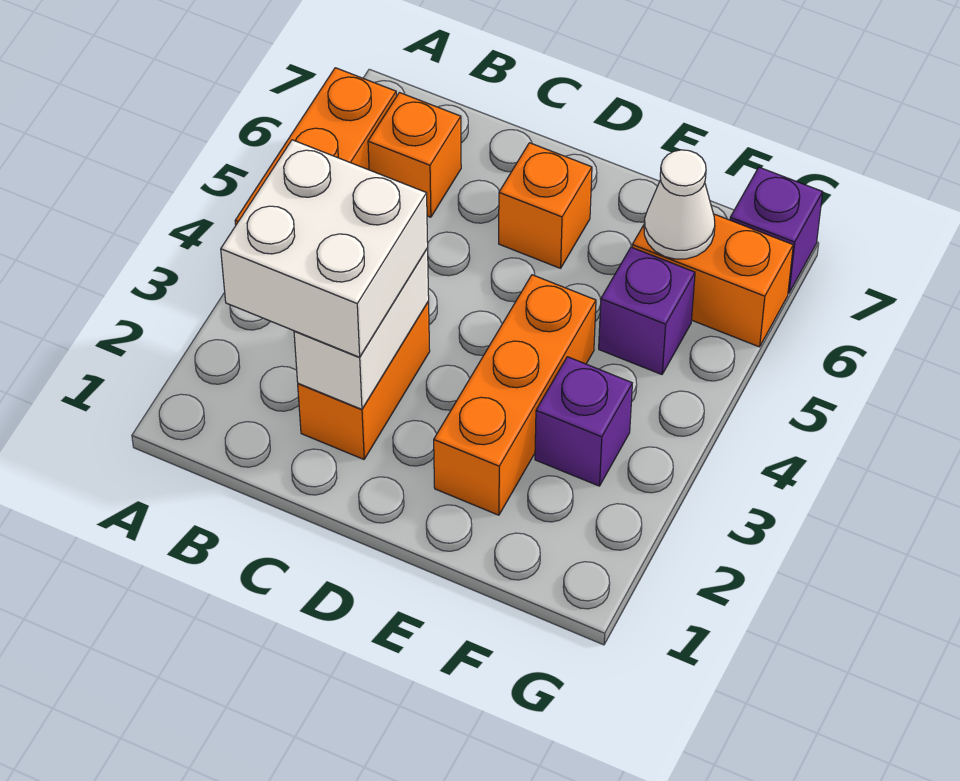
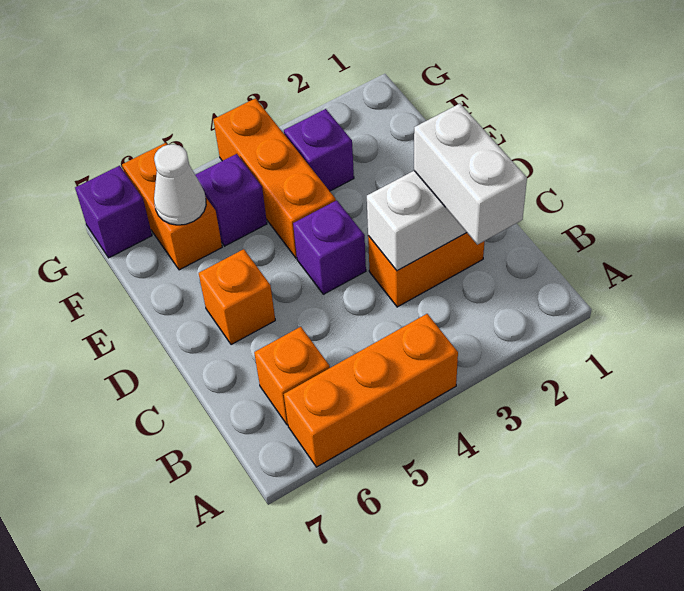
white 2x2 brick [221,140,428,357] -> white 1x2 brick [414,104,527,245]
none -> purple 1x1 brick [293,200,366,294]
orange 1x3 brick [434,275,596,515] -> orange 1x3 brick turned to [213,98,336,258]

